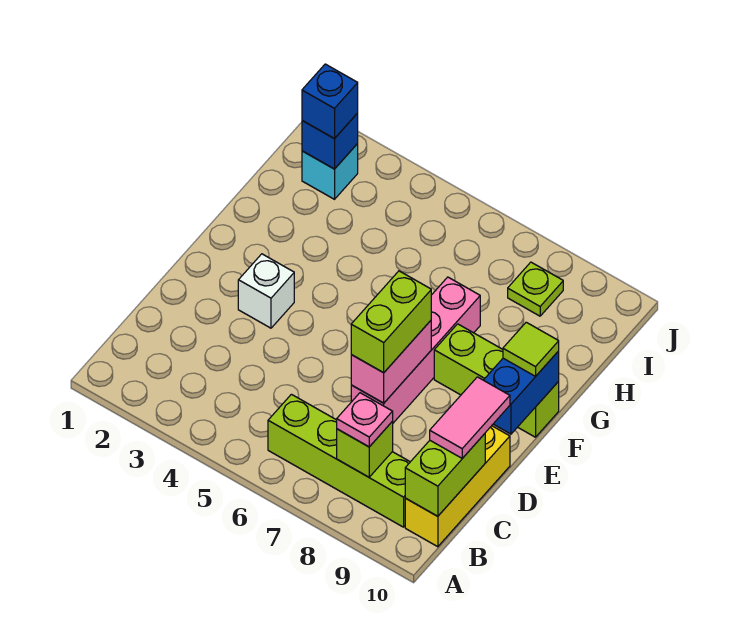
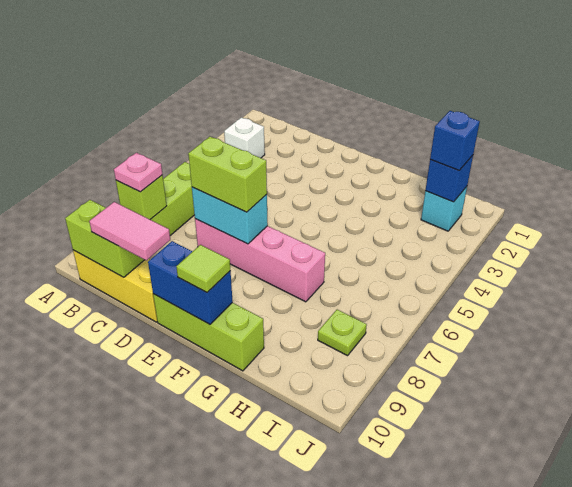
pink 1x2 brick [351,321,431,403] -> cyan 1x2 brick [192,187,268,244]
white 1x1 brick [238,254,294,328] -> white 1x1 brick moved to [224,117,265,158]
lime 1x3 brick [434,324,559,437] -> lime 1x3 brick turned to [153,294,264,371]

